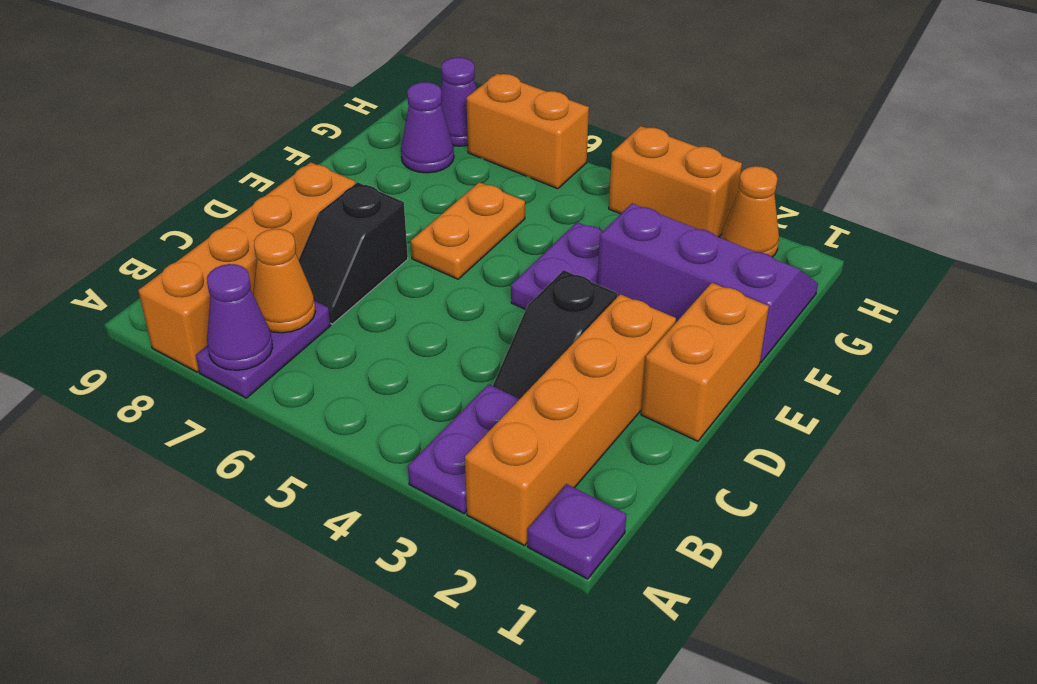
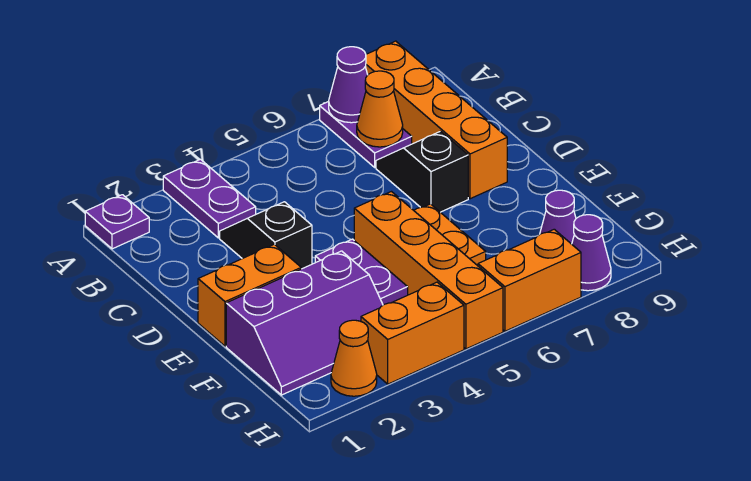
orange 1x4 brick [465,294,676,546] -> orange 1x4 brick moved to [354,192,503,349]
orange 1x2 brick [641,283,769,441] -> orange 1x2 brick turned to [198,244,301,346]

